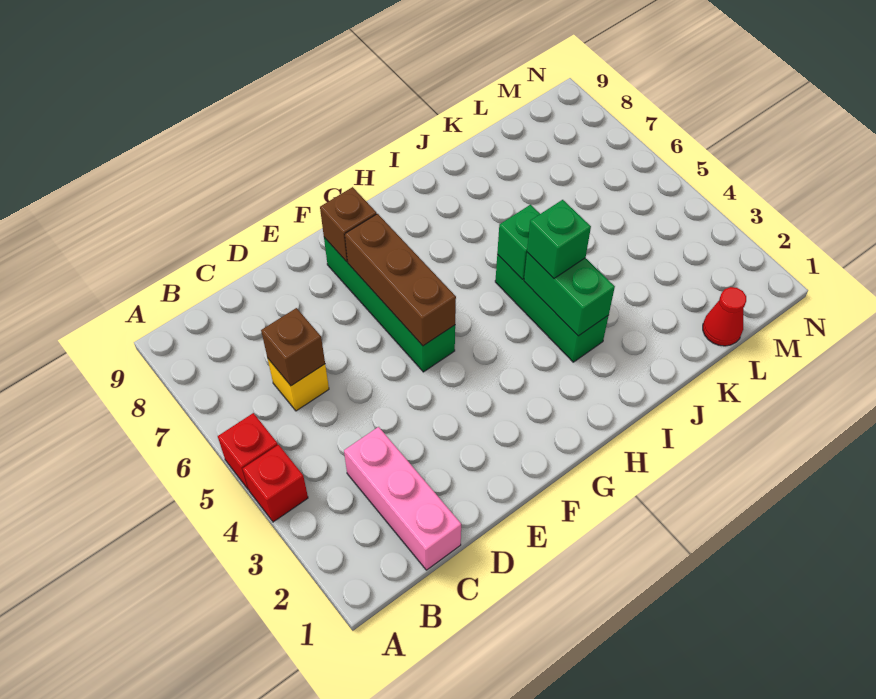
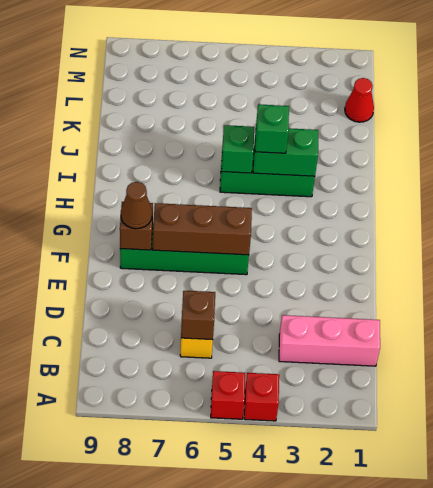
none -> brown 1x1 cone [121,182,152,229]

